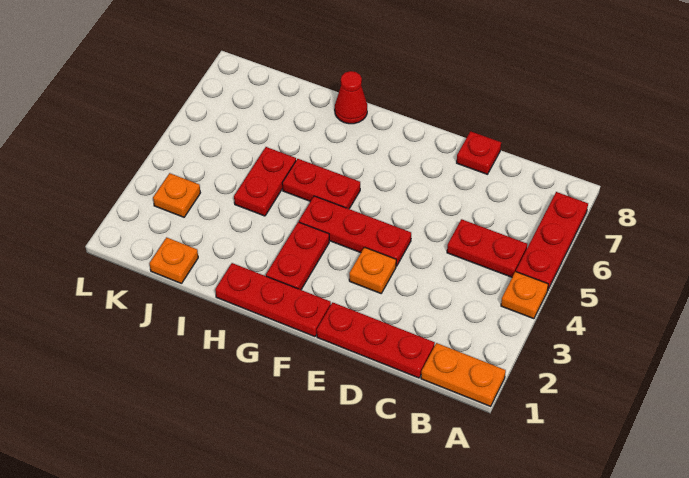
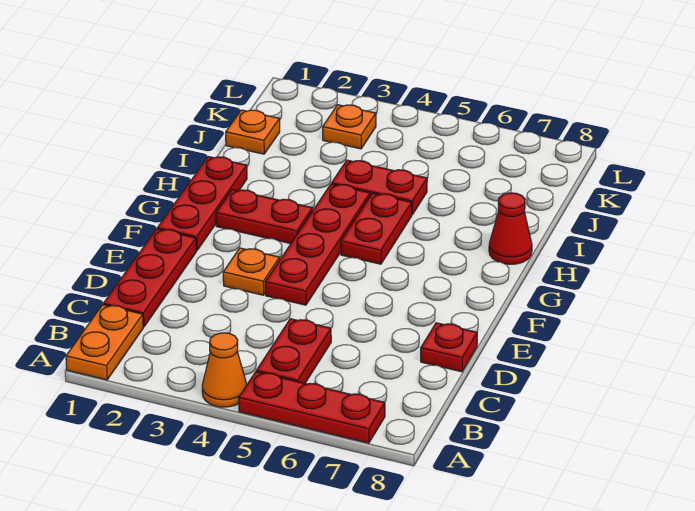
orange 1x1 plate [501,272,548,319] -> orange 1x1 cone [202,333,247,407]
red 1x3 plate [299,196,411,266] -> red 1x4 plate [265,184,370,305]

